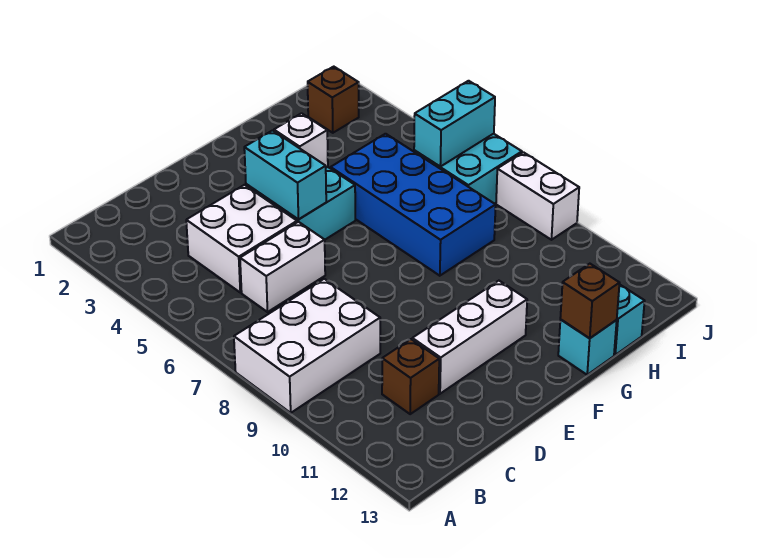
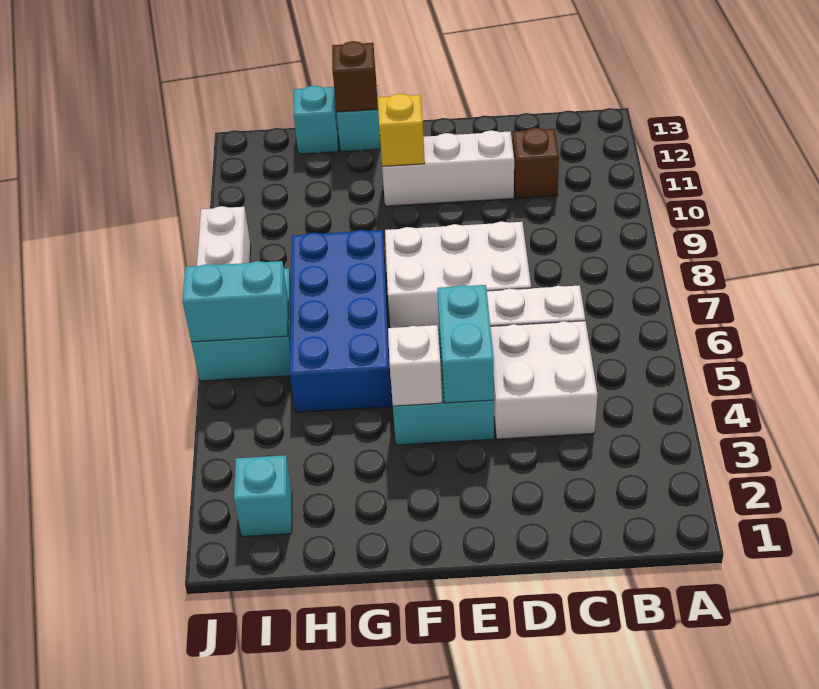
white 2x3 brick [234,279,380,413] -> white 2x3 brick moved to [385,221,531,329]
none -> yellow 1x1 brick [378,94,425,166]
brown 1x1 brick [308,67,359,133] -> cyan 1x1 brick [234,455,292,536]

